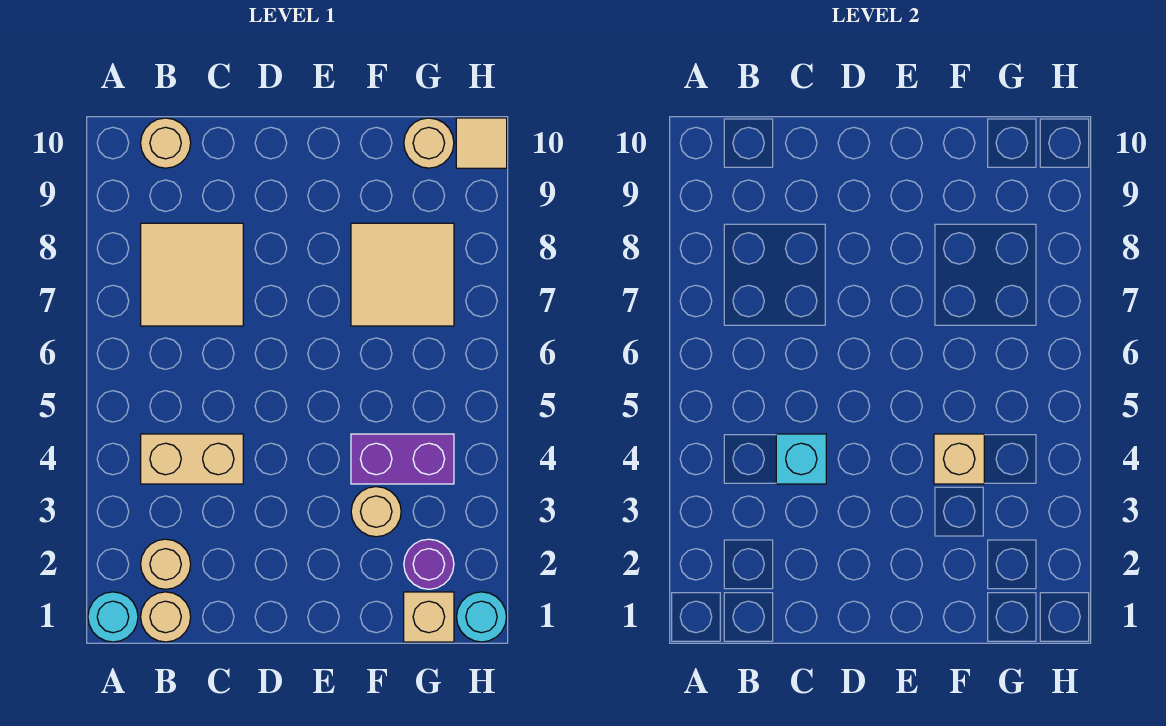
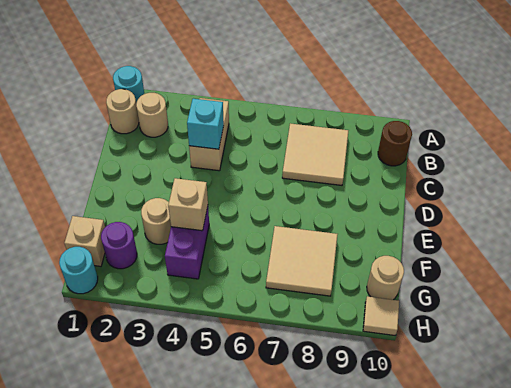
tan 1x1 round brick [141,118,191,168] -> brown 1x1 round brick [378,121,412,166]

